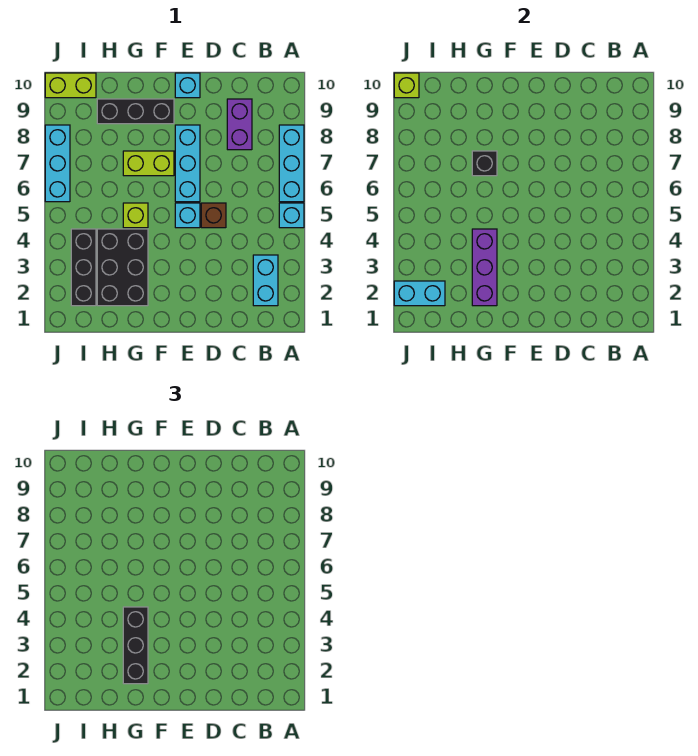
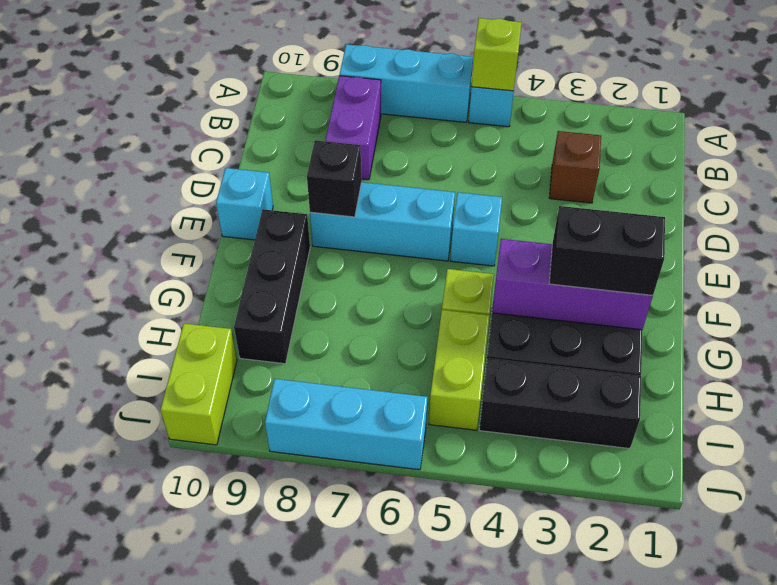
cyan 1x2 brick [253,255,278,306] -> none
purple 1x2 brick [227,99,252,150] -> purple 1x2 brick turned to [325,76,381,180]
brown 1x1 brick [201,203,226,228] -> brown 1x1 brick moved to [549,131,601,203]
lime 1x2 brick [123,151,174,176] -> lime 1x2 brick moved to [429,310,490,430]
black 1x3 brick [123,607,148,684] -> black 1x2 brick [549,206,665,295]
black 1x1 brick [472,151,497,176] -> black 1x1 brick moved to [307,140,362,217]
cyan 1x2 brick [394,281,445,306] -> none
lime 1x1 brick [394,73,419,98] -> lime 1x1 brick moved to [472,18,522,91]

